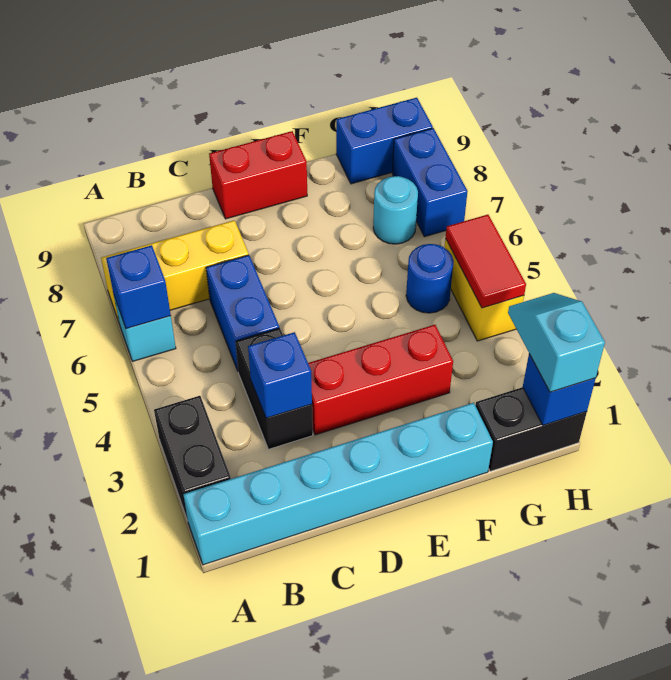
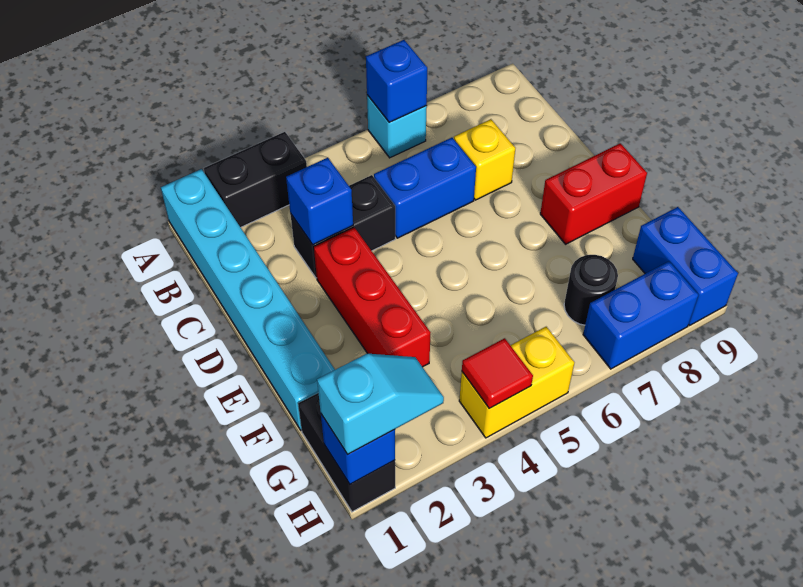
yellow 1x3 brick [101,220,249,324] -> yellow 1x1 brick [454,119,515,200]
red 1x2 brick [209,131,307,219] -> red 1x2 brick turned to [540,143,647,244]
blue 1x1 round brick [406,244,454,313] -> none
cyan 1x1 round brick [373,176,418,244] -> black 1x1 round brick [564,255,618,325]
red 1x2 tile [446,215,526,308] -> red 1x1 tile [462,338,533,408]

